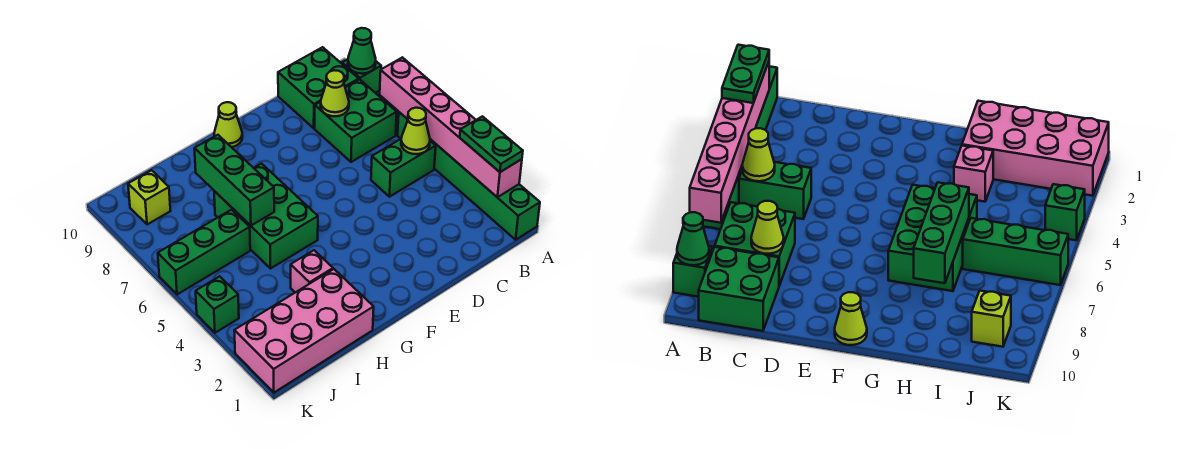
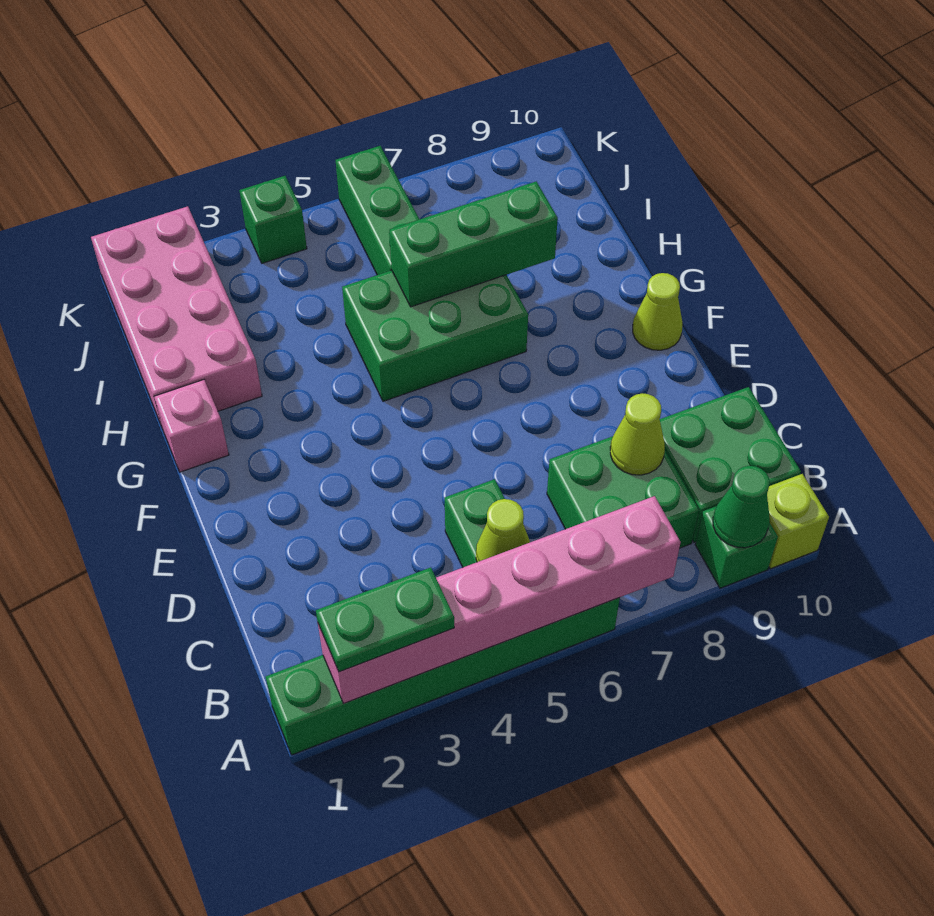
pink 1x1 brick [291,250,333,292] -> pink 1x1 brick moved to [154,380,229,472]
lime 1x1 brick [128,170,170,225] -> lime 1x1 brick moved to [767,474,829,569]

